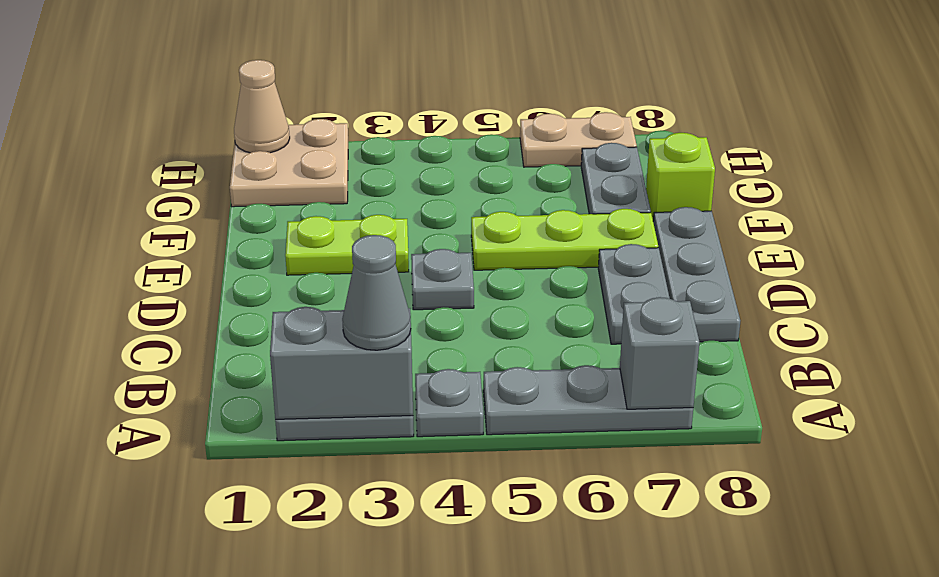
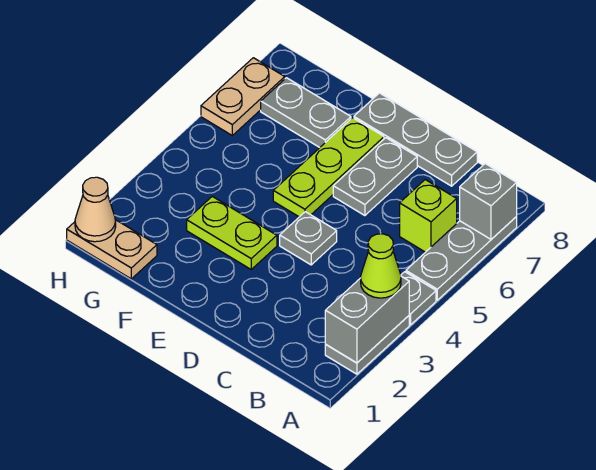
grey 1x1 cone [342,235,411,350] -> lime 1x1 cone [361,234,401,298]
grey 1x2 plate [598,244,670,344] -> grey 1x2 plate turned to [333,138,417,216]
lime 1x2 plate [285,215,409,275] -> lime 1x2 plate turned to [187,196,277,269]
lime 1x1 brick [646,133,715,221] -> lime 1x1 brick moved to [400,180,457,252]
tan 2x2 plate [230,119,348,207] -> tan 1x2 plate [67,220,157,279]

